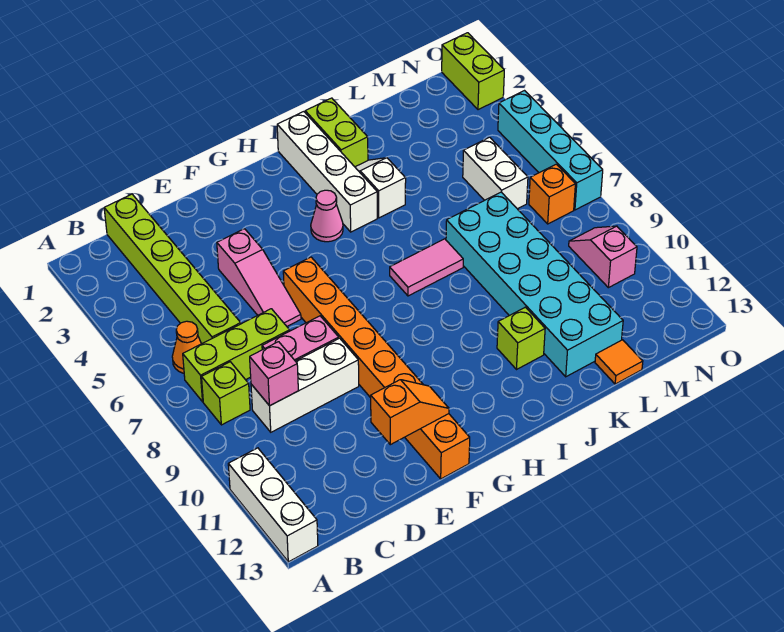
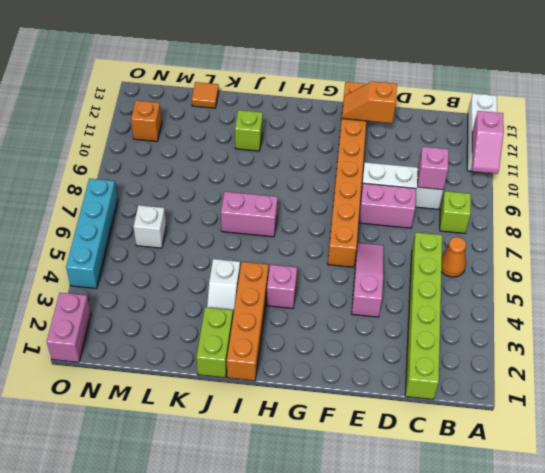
lime 1x3 brick [183,309,290,402] -> none
pink 1x1 cone [311,190,343,242] -> pink 1x1 brick [267,265,297,308]
white 1x4 brick [277,112,377,232] -> orange 1x4 brick [227,262,269,381]
pink 1x2 tile [390,239,463,296] -> pink 1x2 brick [221,192,278,237]
cyan 2x6 brick [446,192,623,377] -> none
white 1x2 brick [463,137,528,209] -> white 1x1 brick [134,205,166,248]
orange 1x1 brick [529,164,575,224] -> orange 1x1 brick moved to [131,101,162,141]
pink 1x2 slope [569,226,637,288] -> pink 1x2 slope moved to [472,111,504,174]
lime 1x2 brick [442,33,504,110] -> pink 1x2 brick [47,293,91,362]

